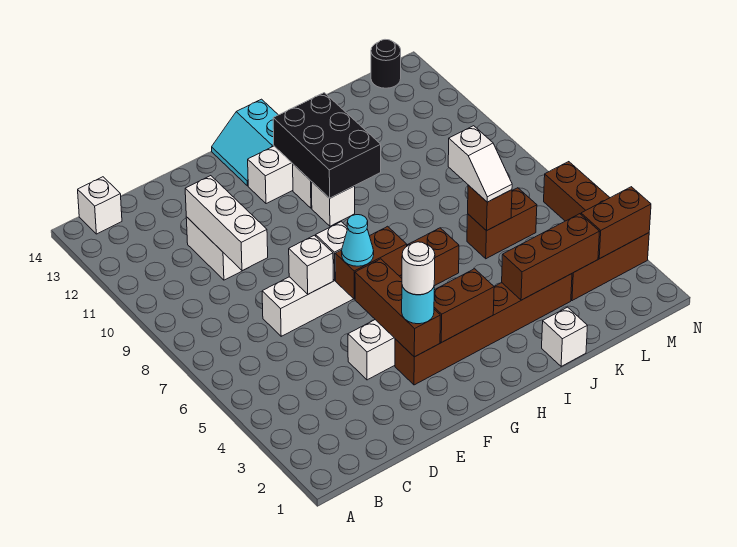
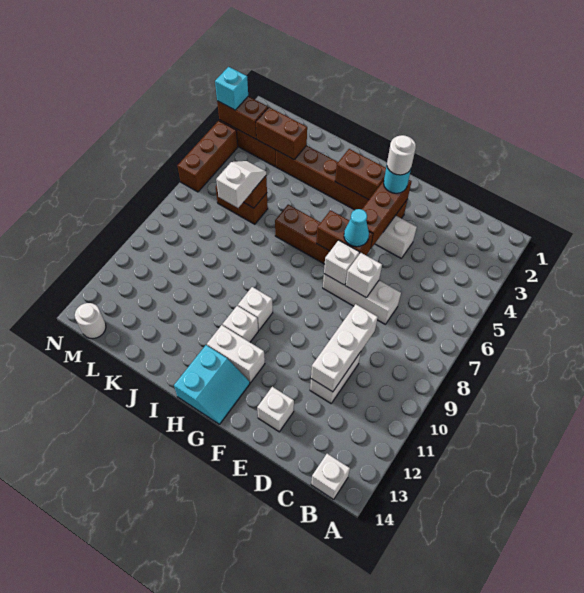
black 2x3 brick [273,93,381,198] -> none
white 1x1 brick [542,307,588,366] -> white 1x1 brick moved to [257,387,294,432]
brown 1x3 brick [502,214,600,300] -> brown 1x2 brick [256,107,307,160]
black 1x1 round brick [371,40,401,88] -> white 1x1 round brick [75,303,106,339]
none -> cyan 1x1 brick [215,67,248,110]

